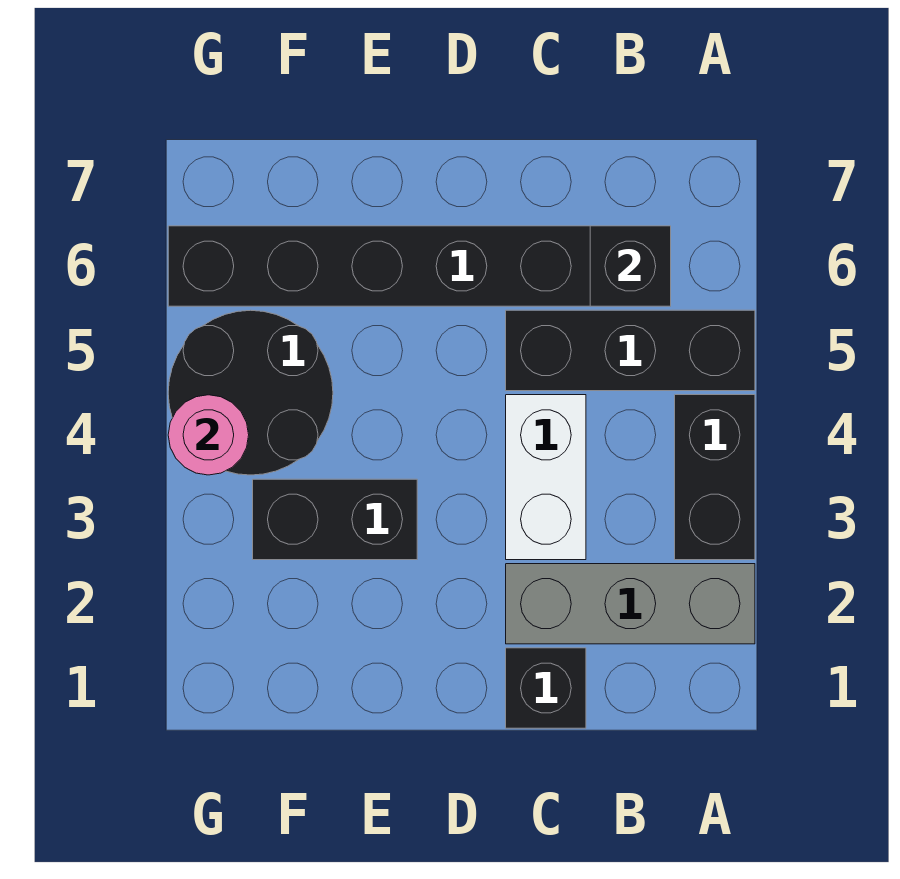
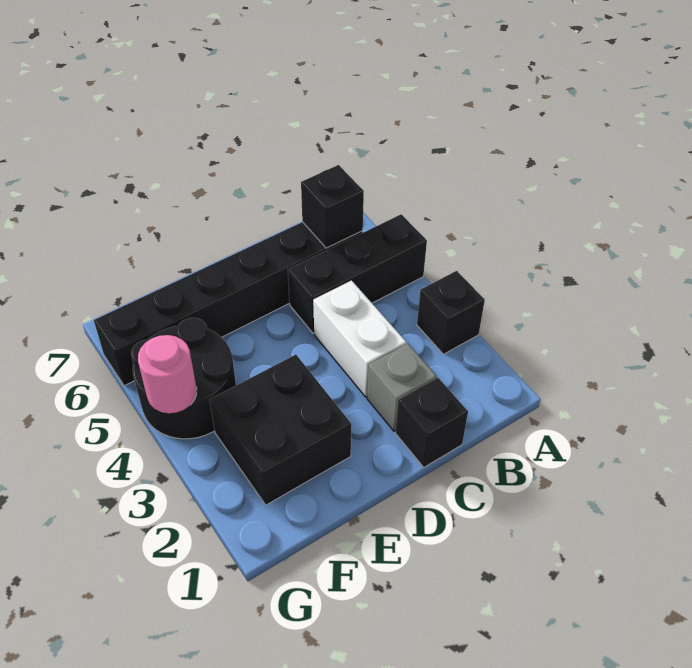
grey 1x3 brick [506,564,755,644] -> grey 1x1 brick [367,344,436,431]
black 1x2 brick [675,395,755,560] -> black 1x1 brick [417,271,485,354]
black 1x2 brick [253,479,417,560] -> black 2x2 brick [210,355,351,505]

